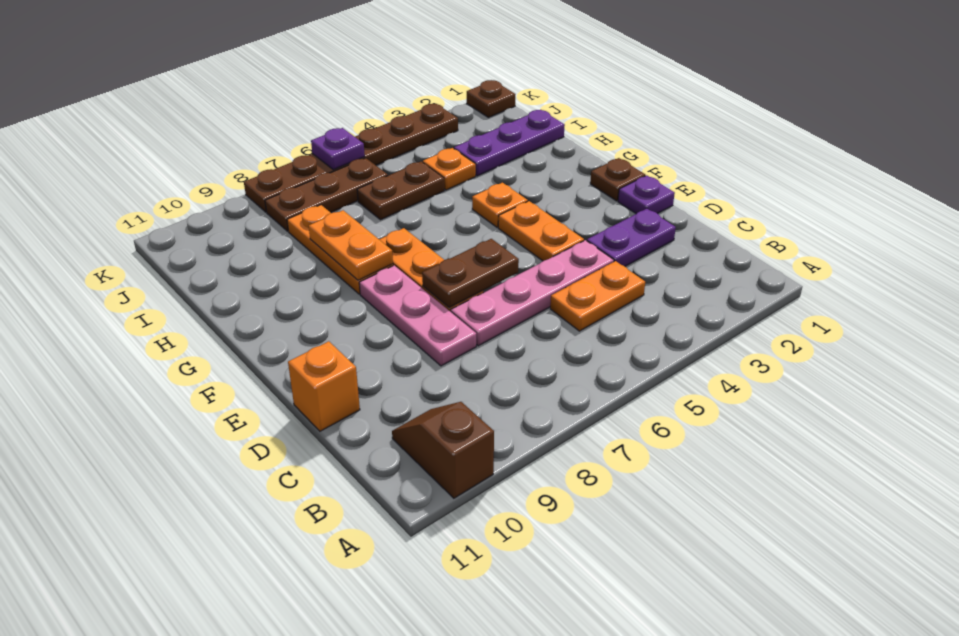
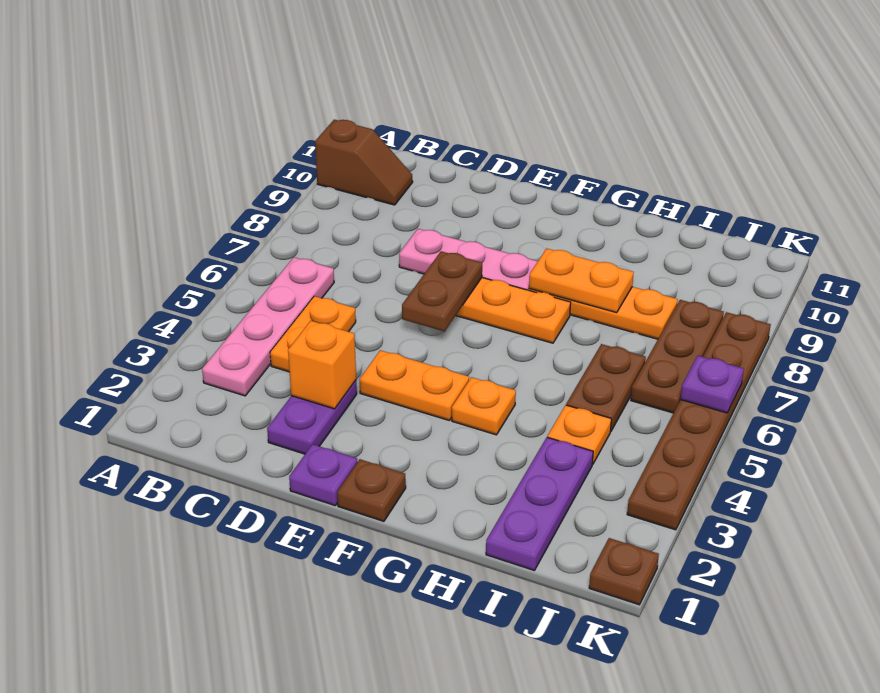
pink 1x4 plate [451,240,614,346] -> pink 1x4 plate moved to [202,257,334,396]
orange 1x1 brick [288,341,360,431] -> orange 1x1 brick moved to [288,321,356,409]

